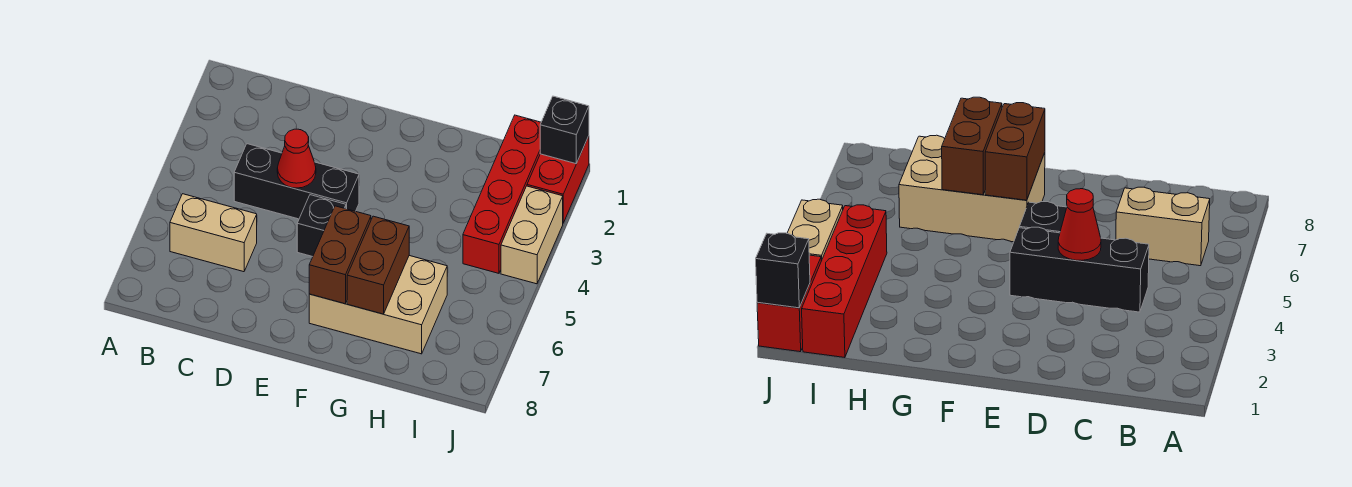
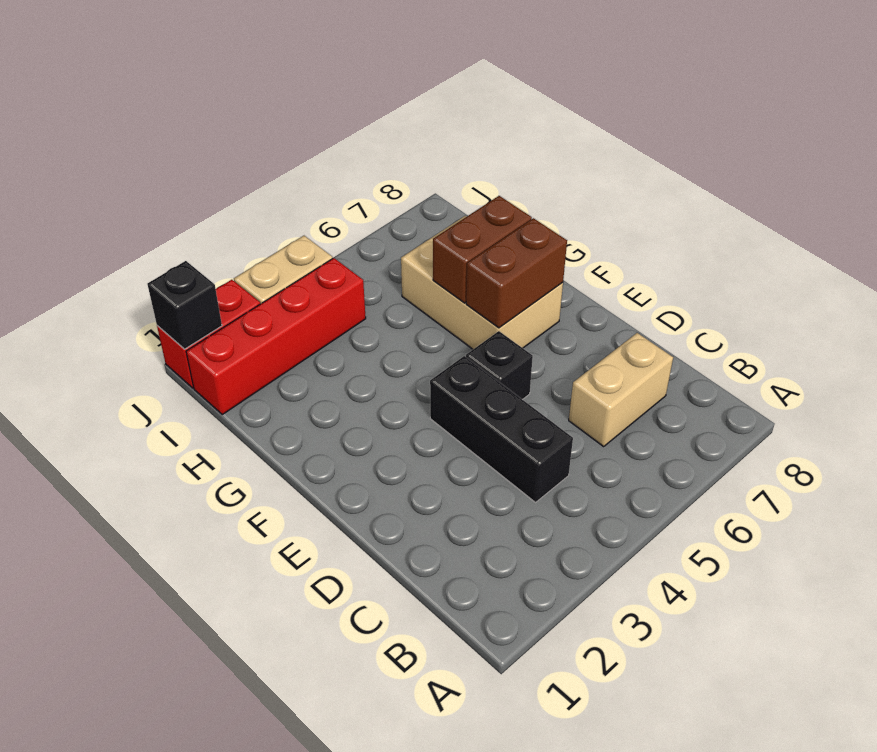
tan 1x2 brick [170,194,257,272] -> tan 1x2 brick turned to [569,333,673,446]
red 1x1 cone [277,129,316,188] -> none

